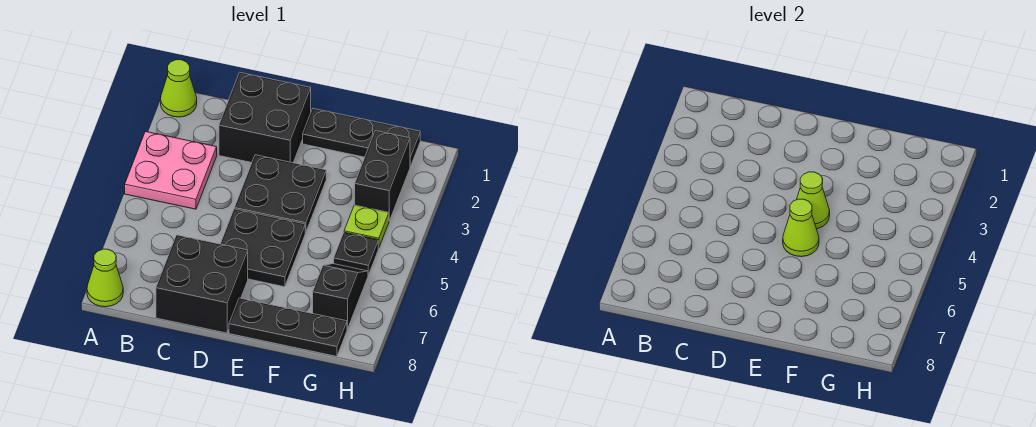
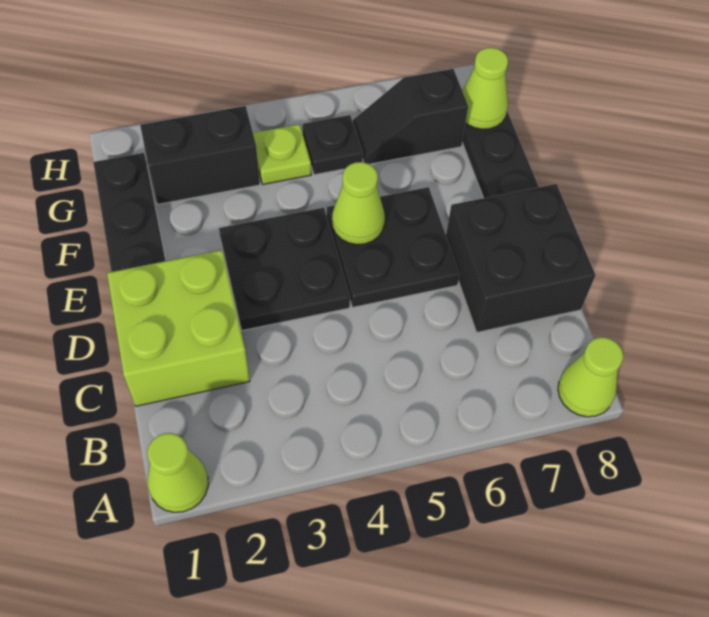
pink 2x2 plate [125,131,217,209] -> none
black 2x2 brick [219,72,311,163] -> lime 2x2 brick [107,250,250,406]
lime 1x1 cone [796,172,830,229] -> lime 1x1 cone moved to [463,48,508,129]

